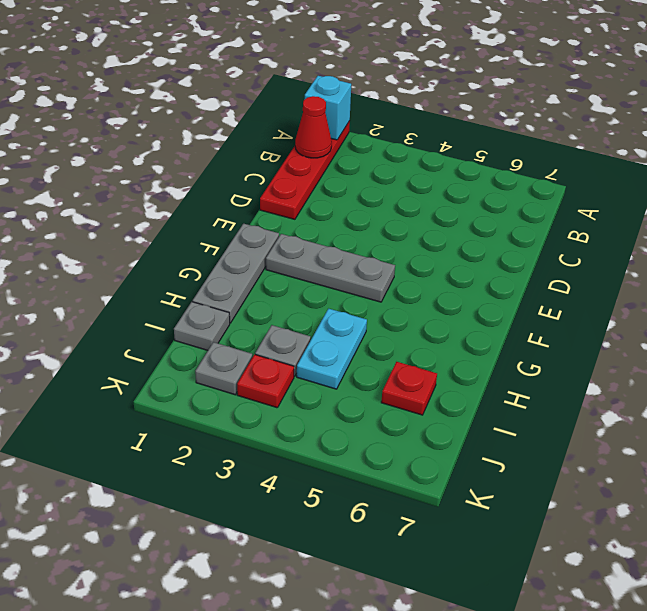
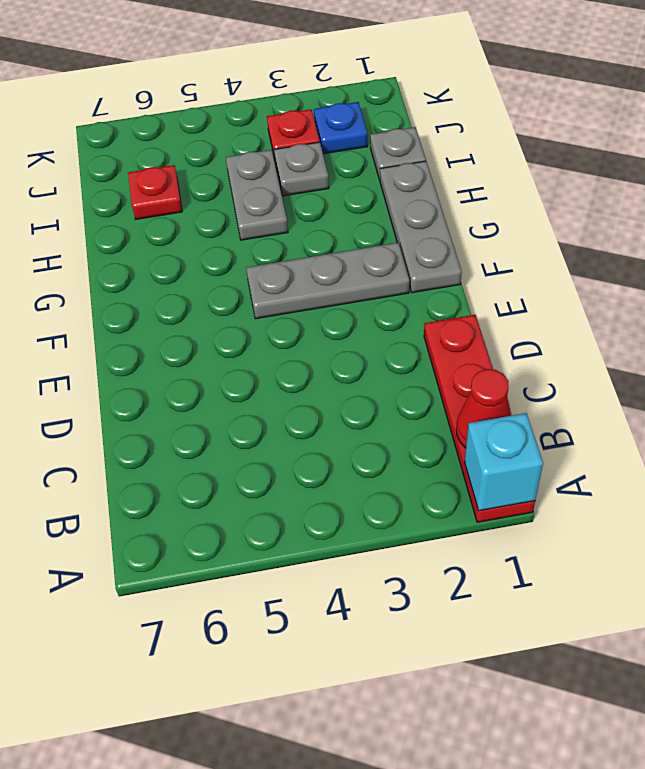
cyan 1x2 plate [297,309,367,389] -> grey 1x2 plate [226,150,288,240]
grey 1x1 plate [195,342,252,395] -> blue 1x1 plate [314,102,368,154]

